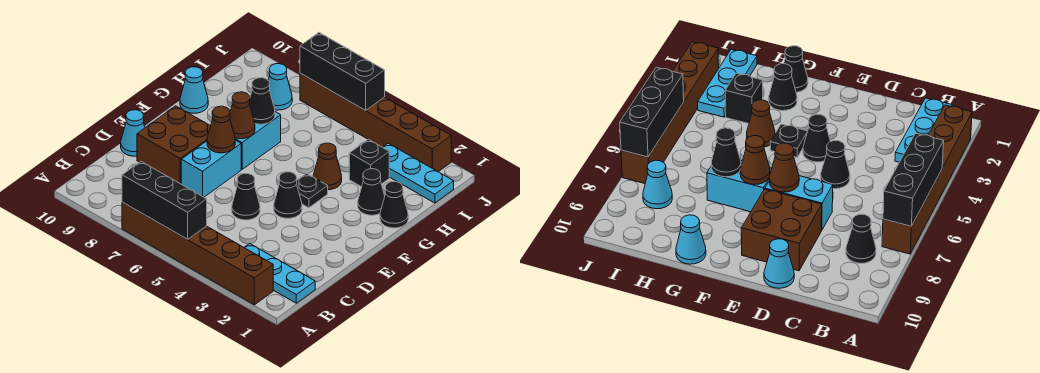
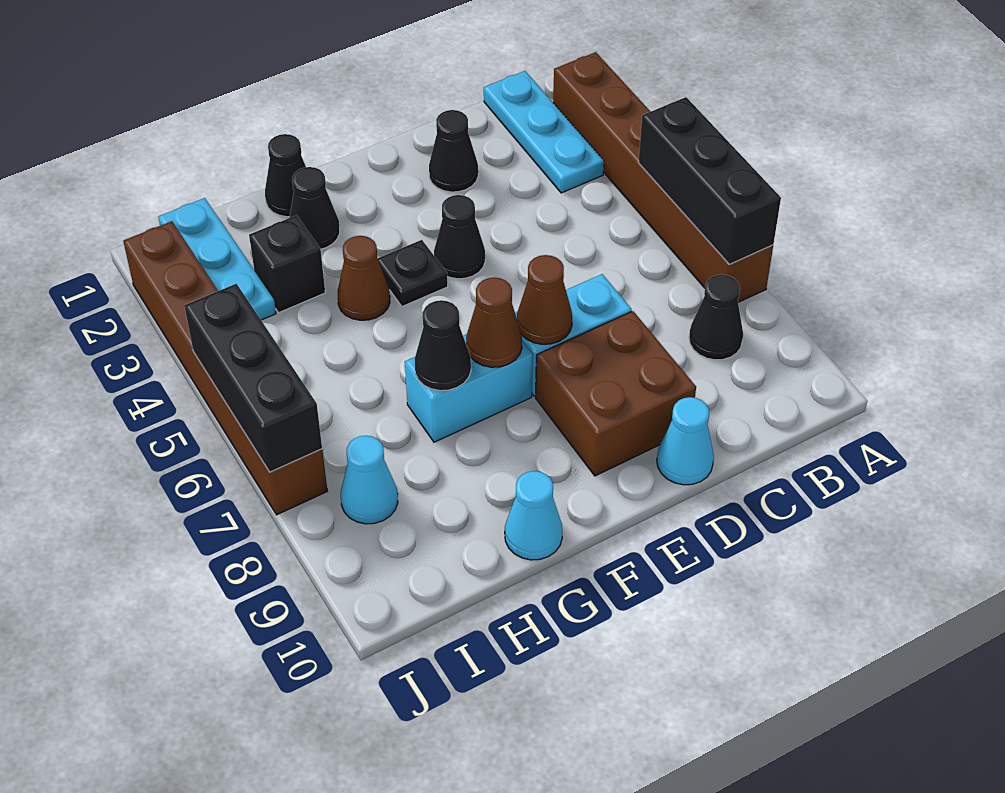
black 1x1 cone [232,174,260,220] -> black 1x1 cone moved to [429,110,478,192]

